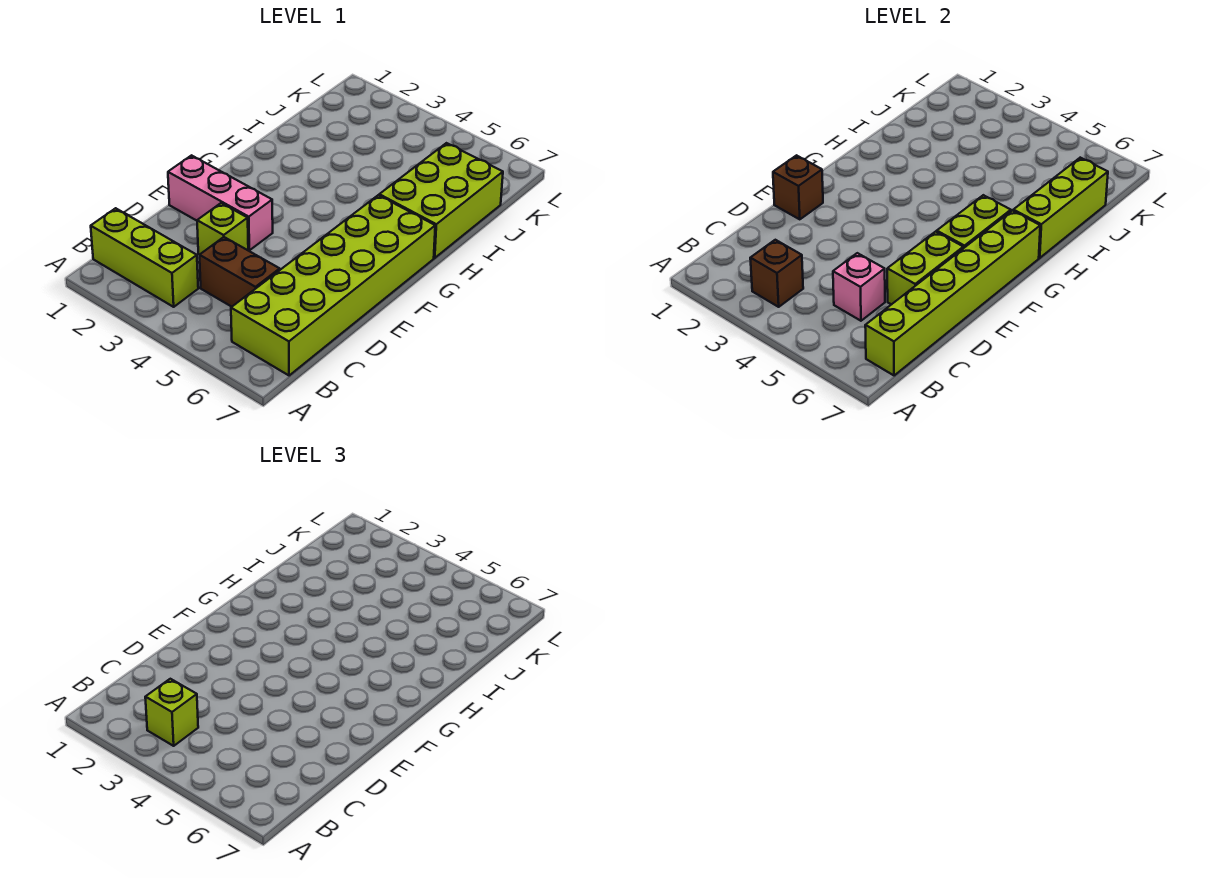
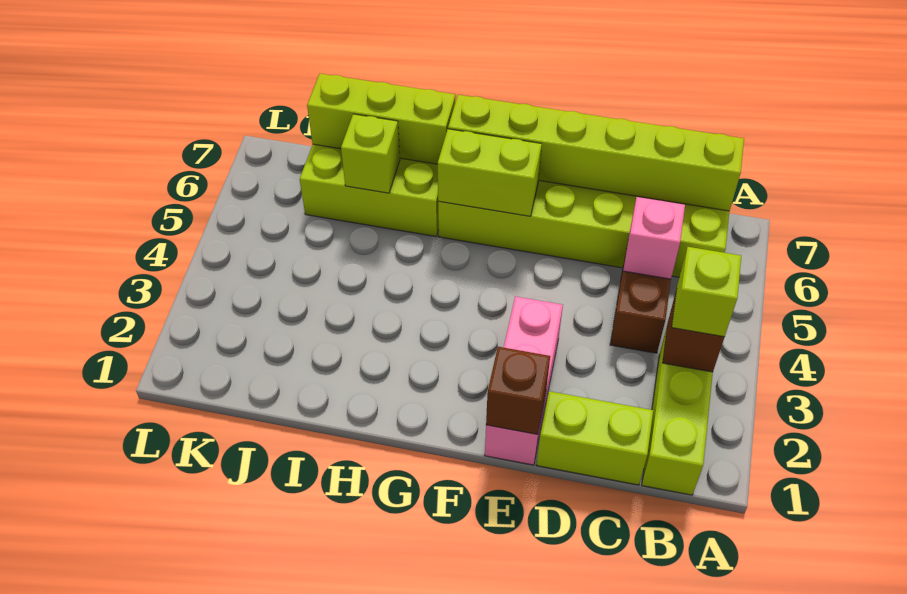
lime 1x1 brick [197,203,248,255] -> lime 1x1 brick moved to [341,114,400,193]
lime 1x2 brick [887,232,963,305] -> lime 1x2 brick moved to [537,391,653,485]

